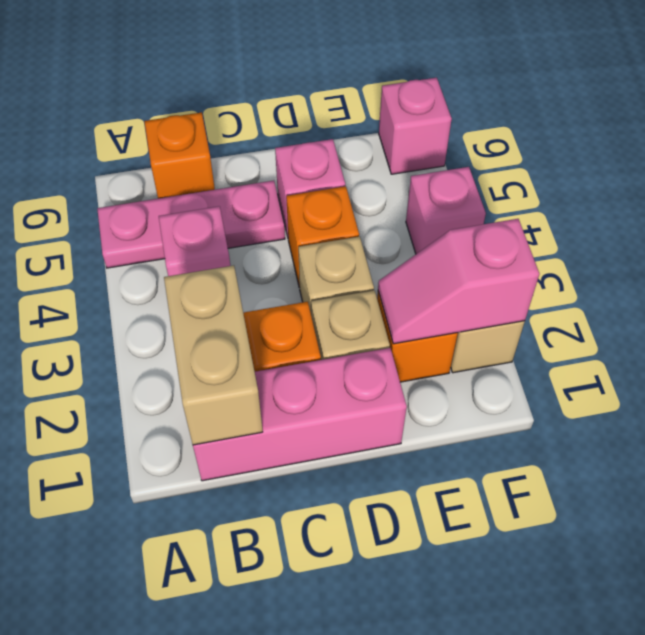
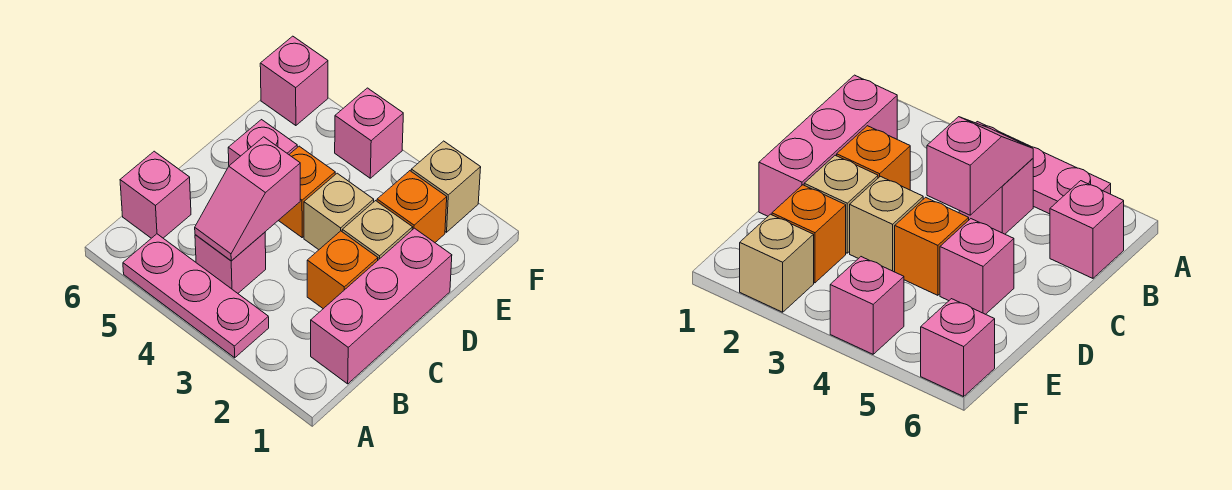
pink 1x3 plate [97,181,285,268] -> pink 1x3 plate turned to [123,234,269,358]
tan 1x2 brick [164,266,263,445] -> none
orange 1x1 brick [144,112,215,199] -> pink 1x1 brick [120,151,191,238]
pink 1x2 slope [378,219,539,344] -> pink 1x2 slope moved to [195,137,300,261]

